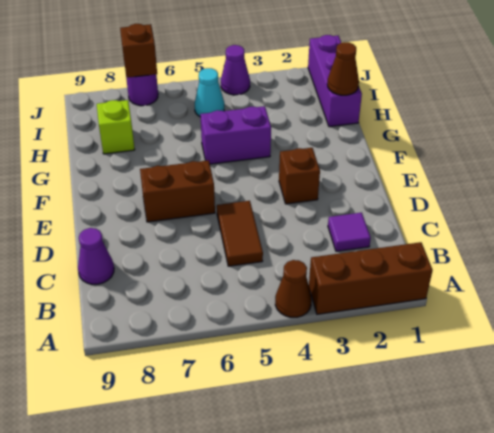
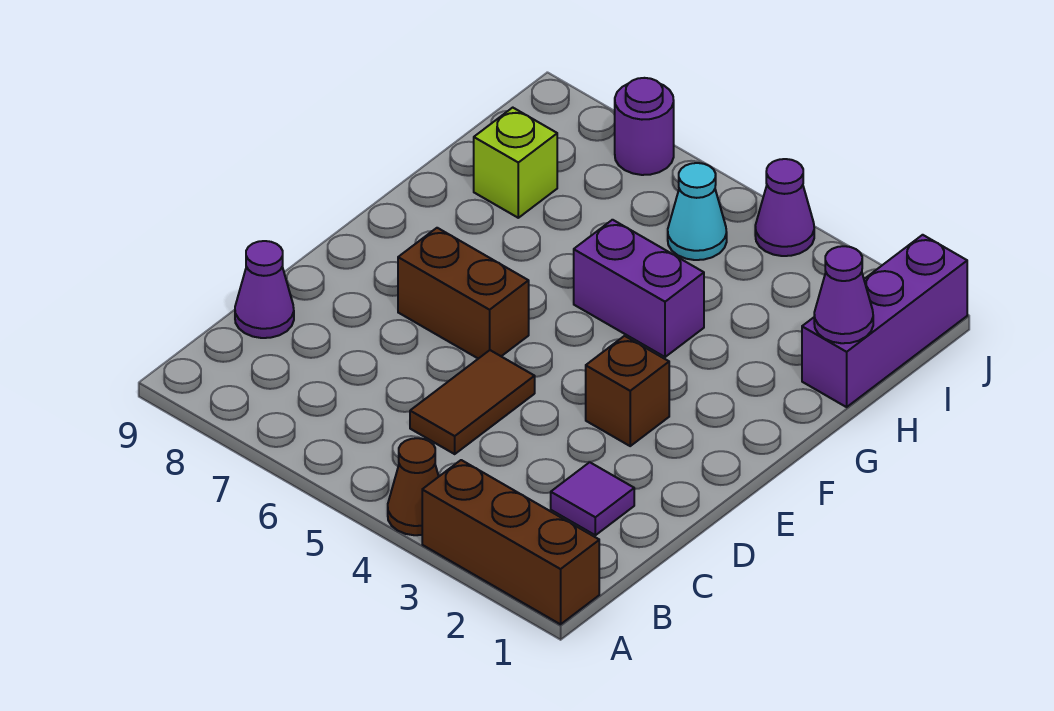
brown 1x1 cone [327,42,359,95] -> purple 1x1 cone [814,246,873,343]
brown 1x1 brick [120,24,157,78] -> none

